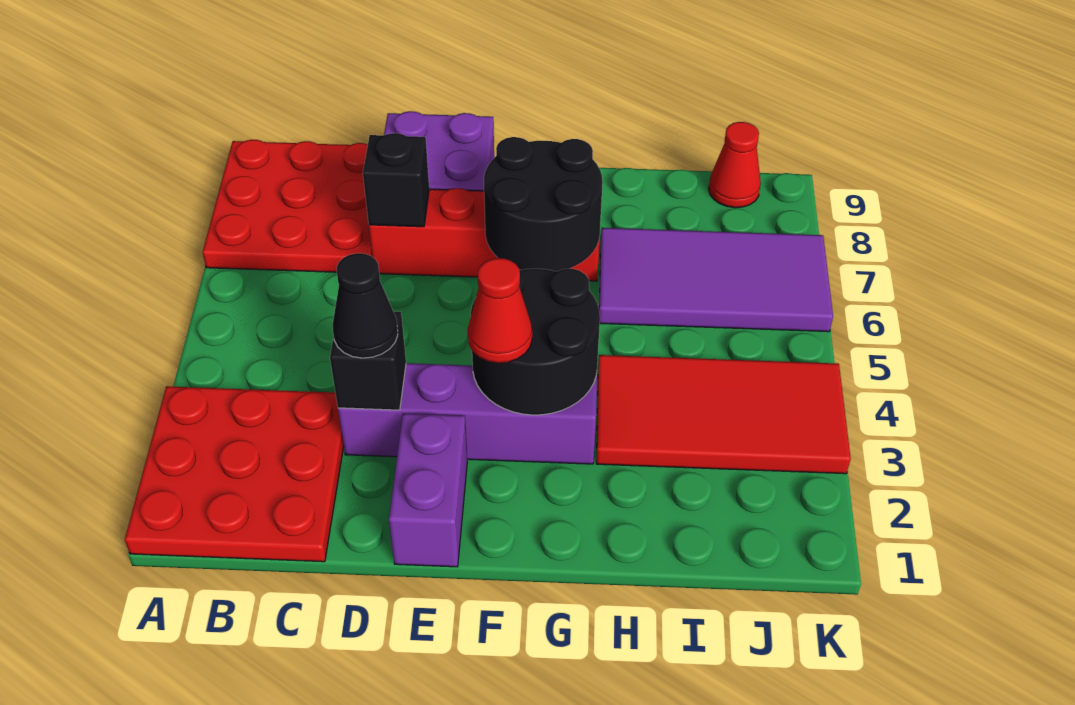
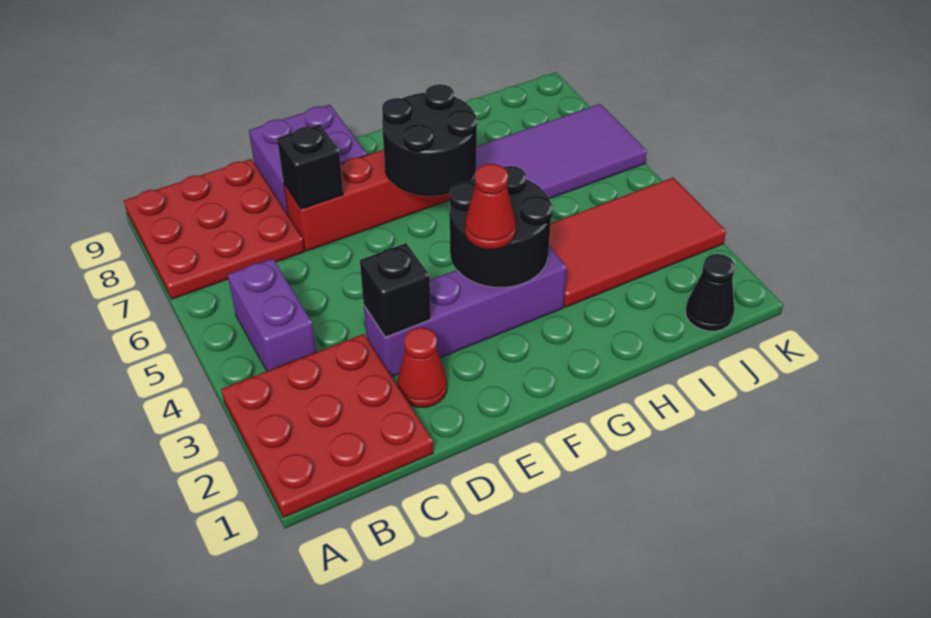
black 1x1 cone [333,253,398,358] -> black 1x1 cone moved to [685,254,735,331]
purple 1x2 brick [389,413,467,567] -> purple 1x2 brick moved to [228,258,316,371]
red 1x1 cone [709,122,761,208] -> red 1x1 cone moved to [397,328,447,407]

